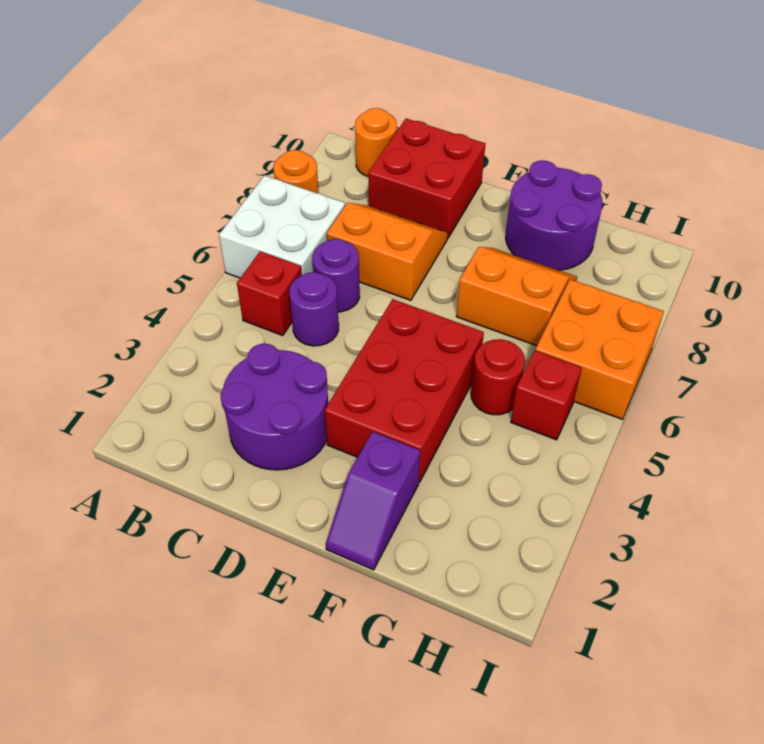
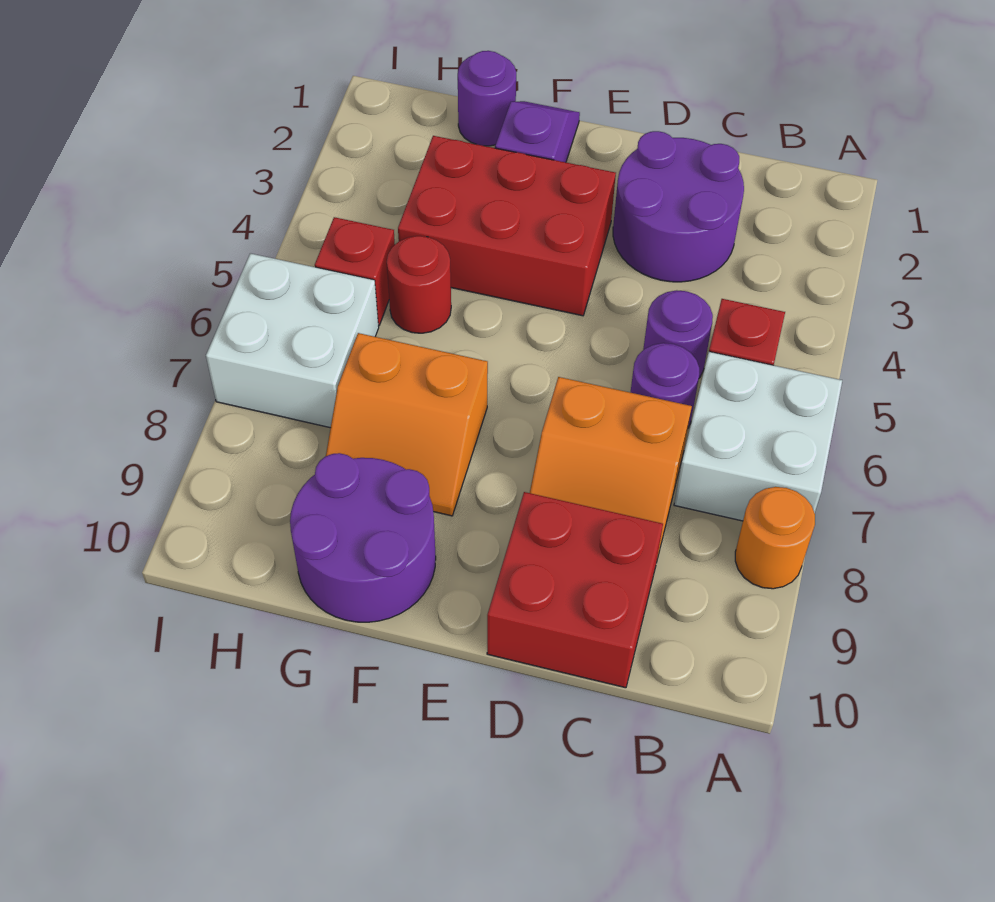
orange 1x1 round brick [355,108,397,177] -> none
red 2x3 brick [325,299,484,482] -> red 2x3 brick turned to [398,136,616,316]
none -> purple 1x1 round brick [458,51,516,146]
orange 2x2 brick [535,279,664,419] -> white 2x2 brick [206,253,379,428]

